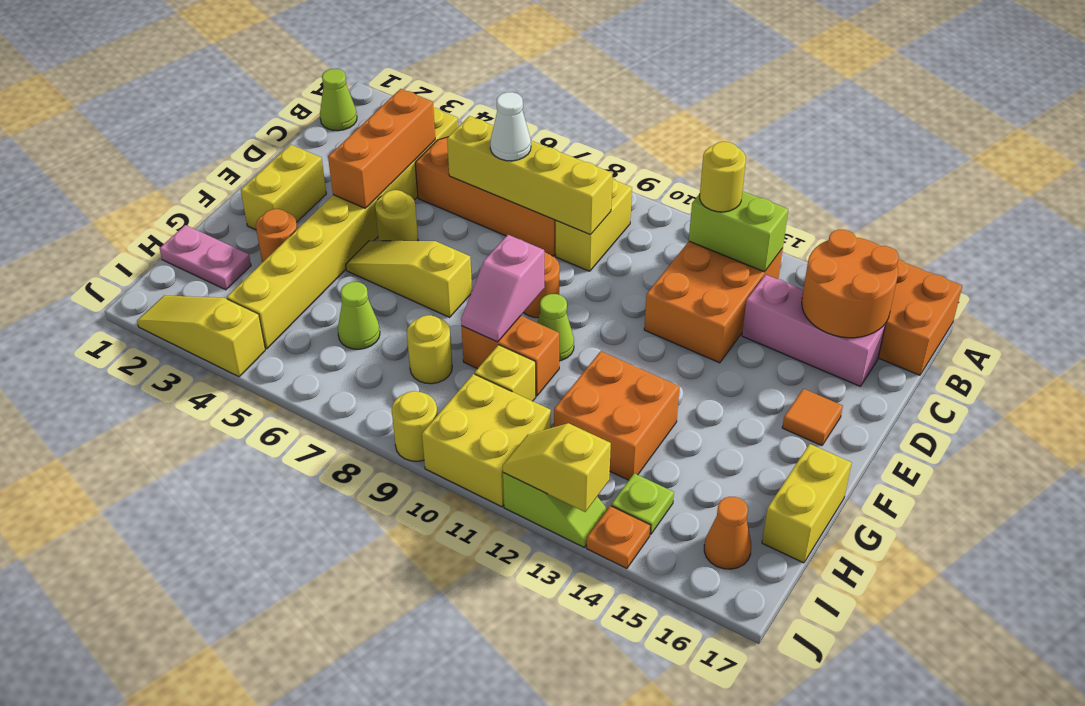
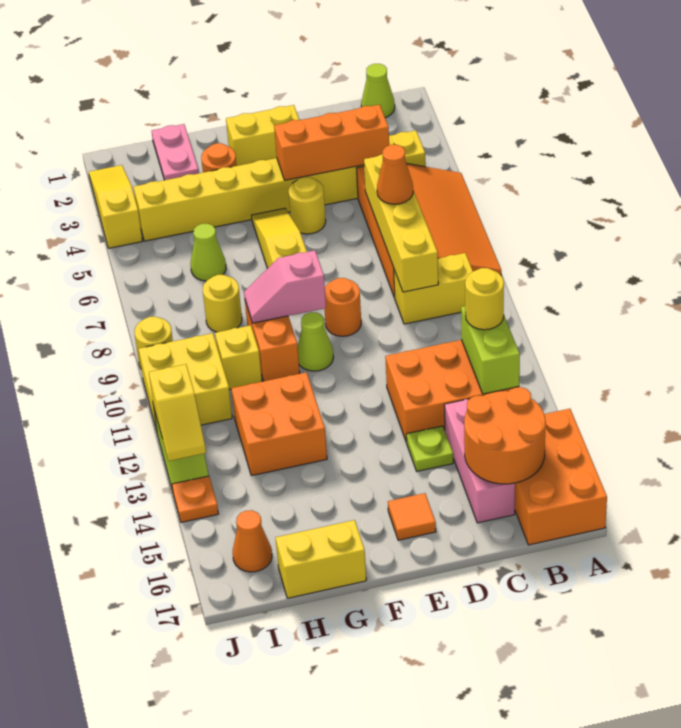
white 1x1 cone [490,92,531,161] -> orange 1x1 cone [377,145,413,204]
lime 1x1 plate [611,473,674,535] -> lime 1x1 plate moved to [406,426,453,471]
yellow 1x2 slope [503,423,611,512] -> yellow 1x2 slope turned to [149,364,206,461]

